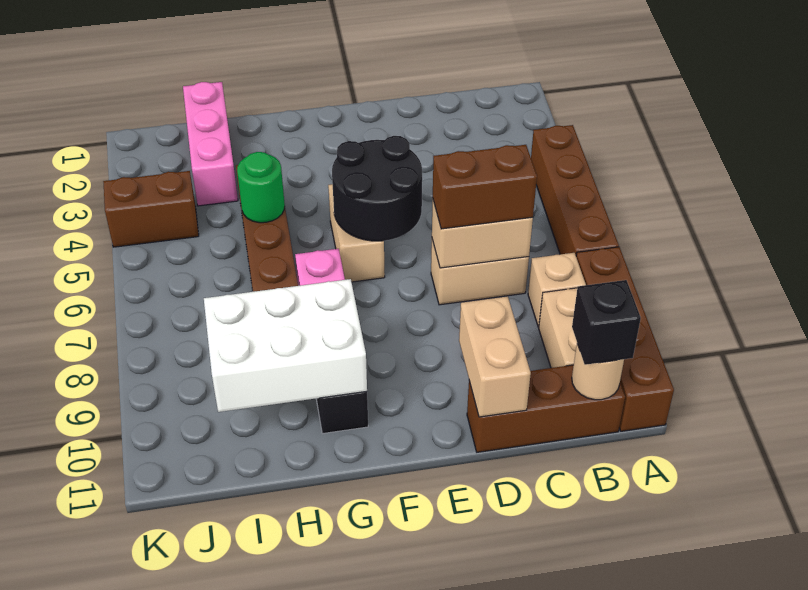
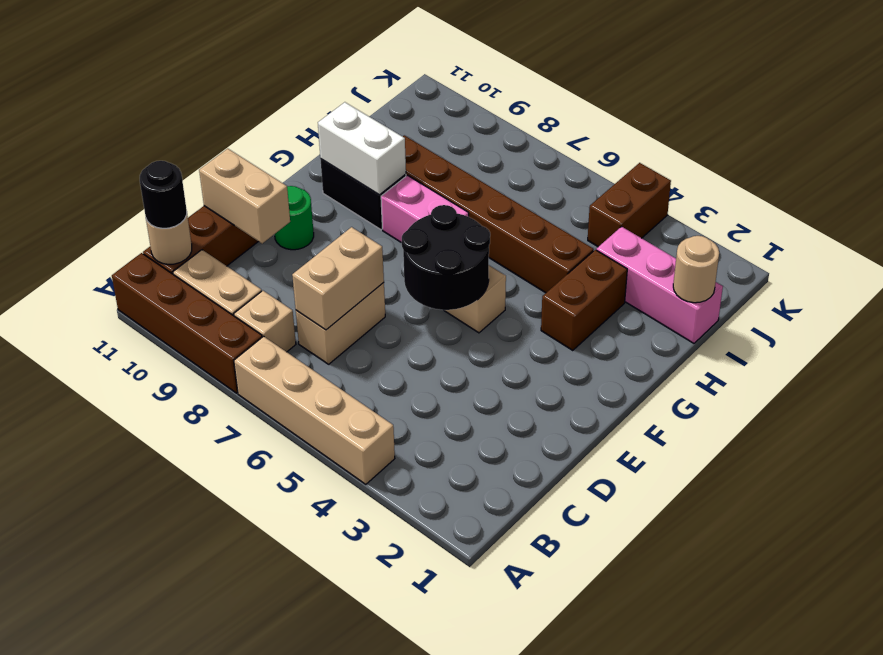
brown 1x4 brick [531,125,619,255] -> tan 1x4 brick [234,336,395,484]
black 1x1 brick [572,280,641,365] -> black 1x1 round brick [140,161,187,228]
brown 1x2 brick [433,145,537,229] -> brown 1x2 brick moved to [541,250,627,350]
white 2x3 brick [204,279,367,412] -> white 1x2 brick [318,102,406,195]
green 1x1 round brick [237,152,285,223] -> green 1x1 round brick moved to [275,186,314,250]
none -> tan 1x1 round brick [673,236,719,303]

